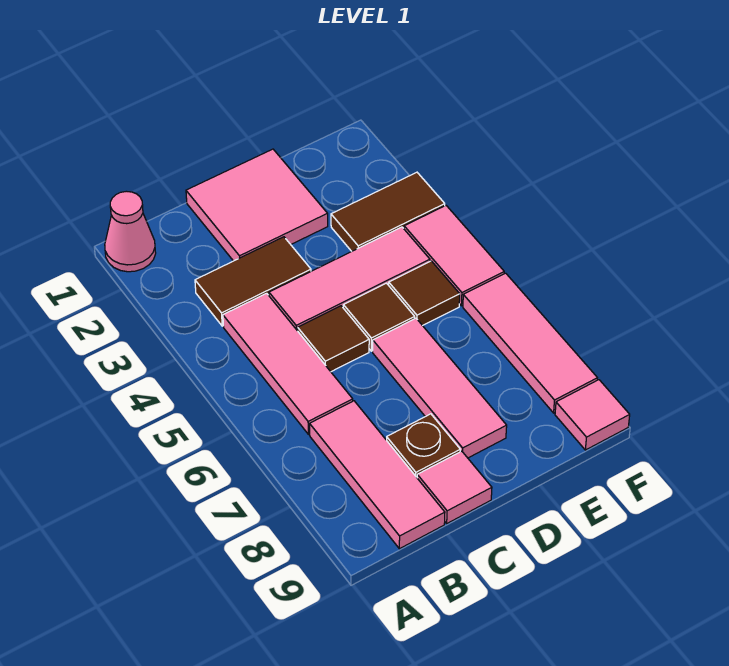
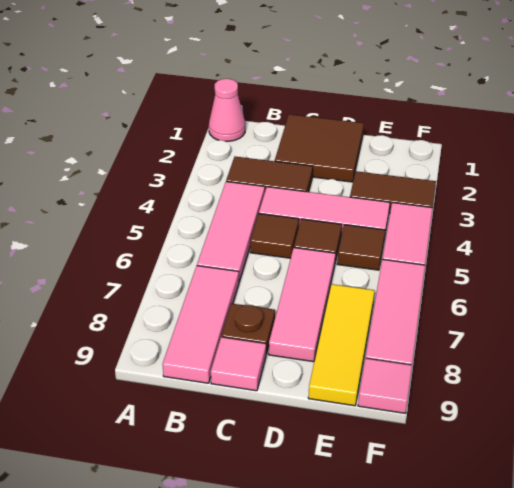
pink 2x2 tile [186,149,328,261] -> brown 2x2 tile [275,114,364,182]
none -> yellow 1x3 tile [308,284,375,406]

